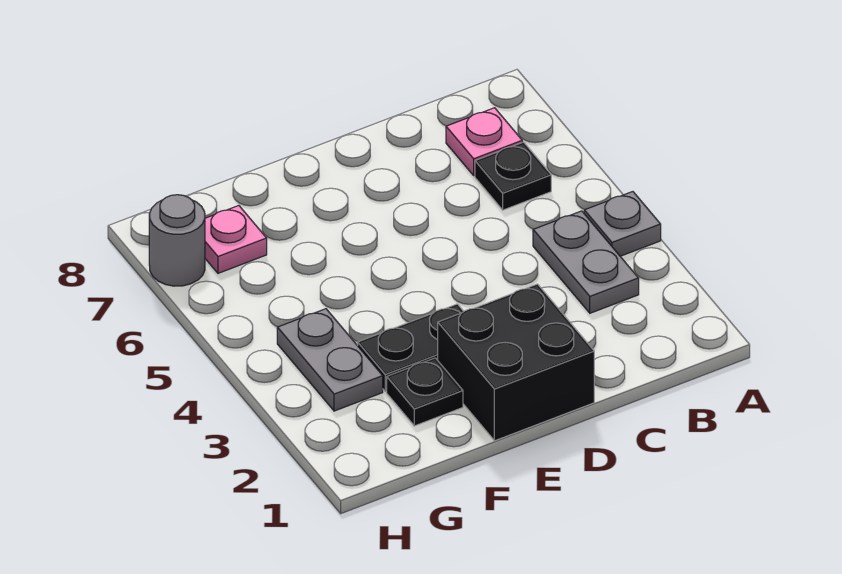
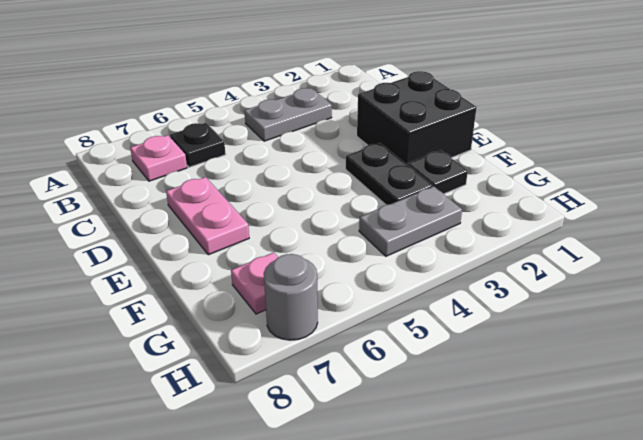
grey 1x1 plate [584,192,661,256] -> none
none -> pink 1x2 plate [166,177,249,255]

